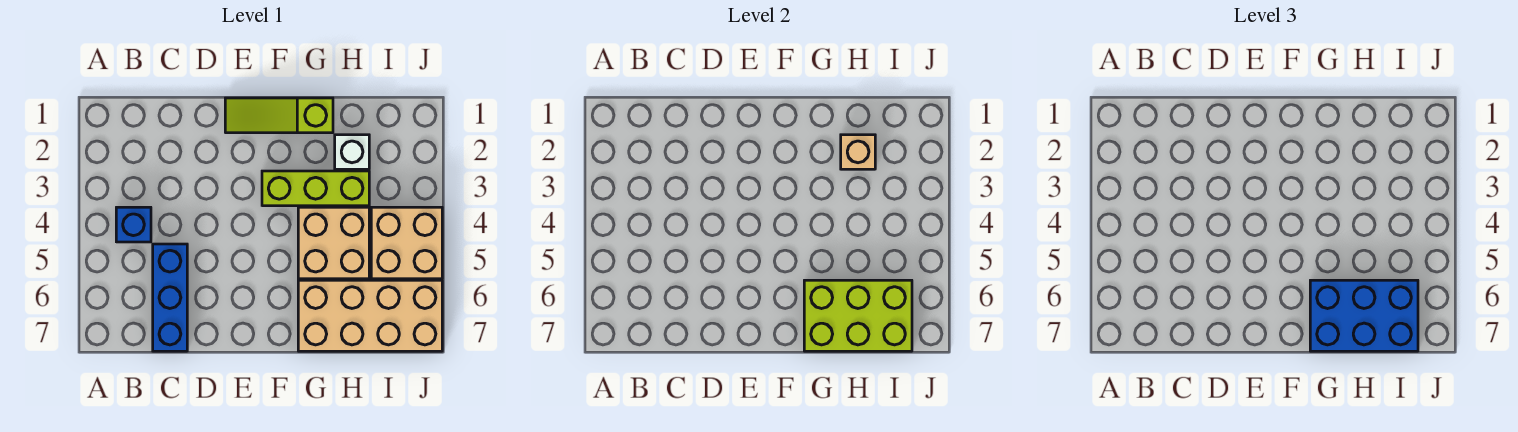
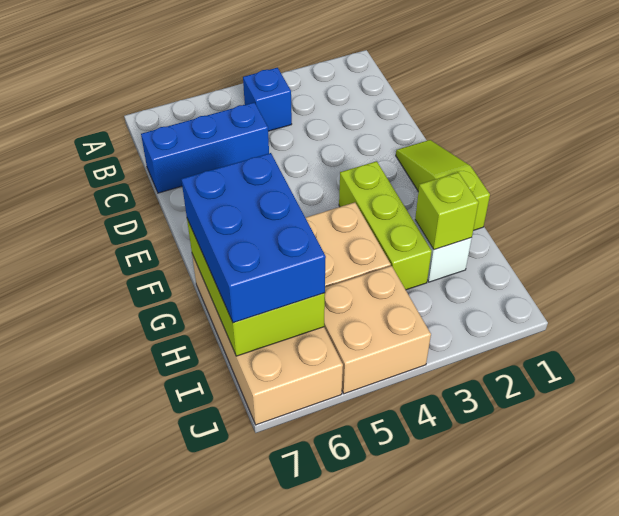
tan 1x1 brick [841,135,875,169] -> lime 1x1 brick [415,172,479,250]

